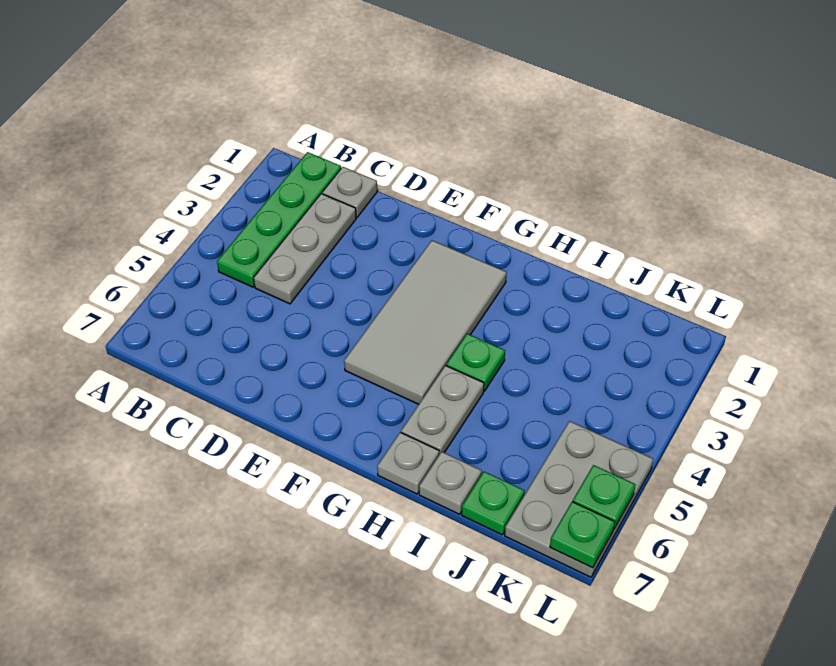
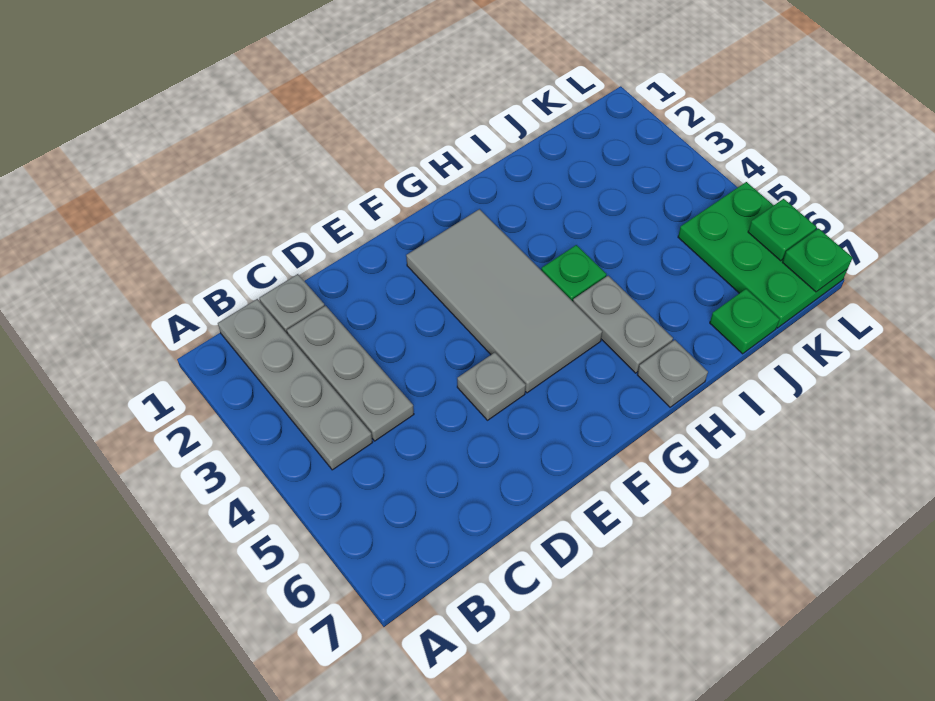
green 1x4 plate [217,152,341,287] -> grey 1x4 plate [218,299,373,470]
grey 1x1 plate [419,452,482,514] -> grey 1x1 plate moved to [457,352,526,420]
grey 2x3 plate [505,421,653,577] -> green 2x3 plate [678,182,848,328]

